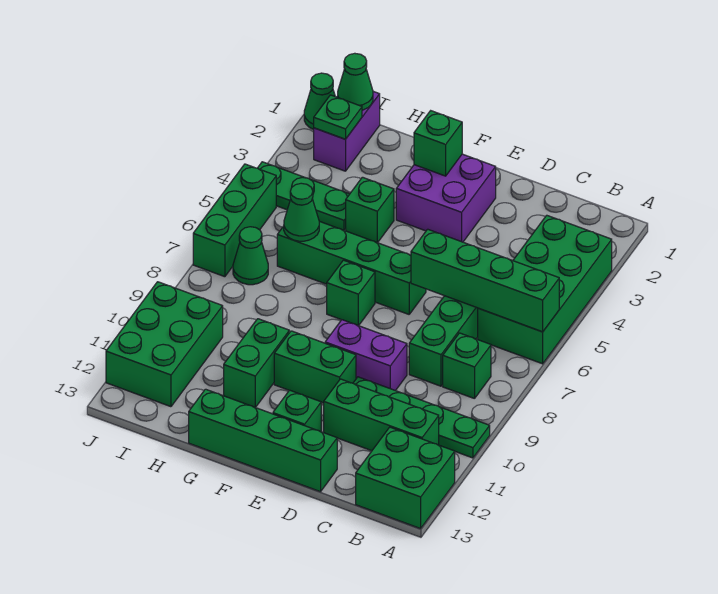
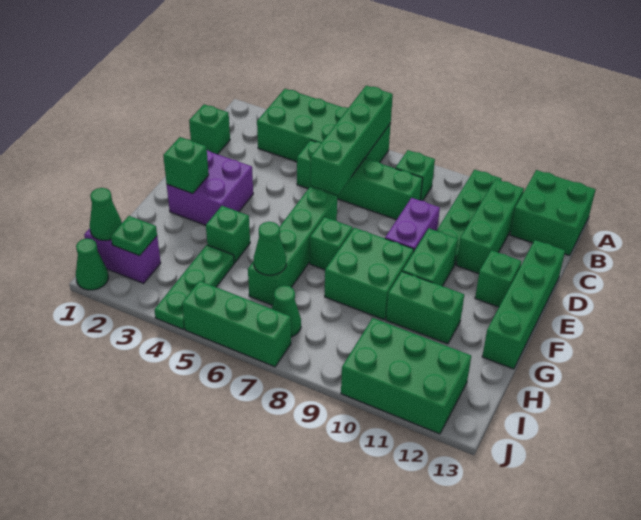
none -> green 1x1 brick [189,104,230,154]
none -> green 2x2 brick [325,228,414,320]

